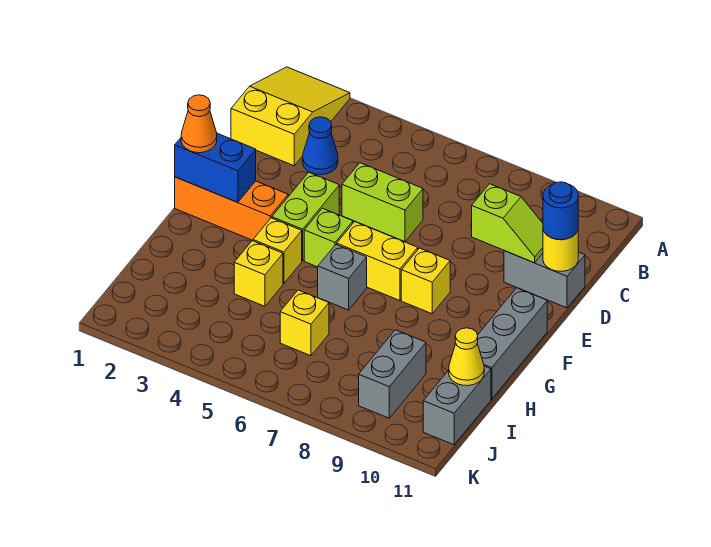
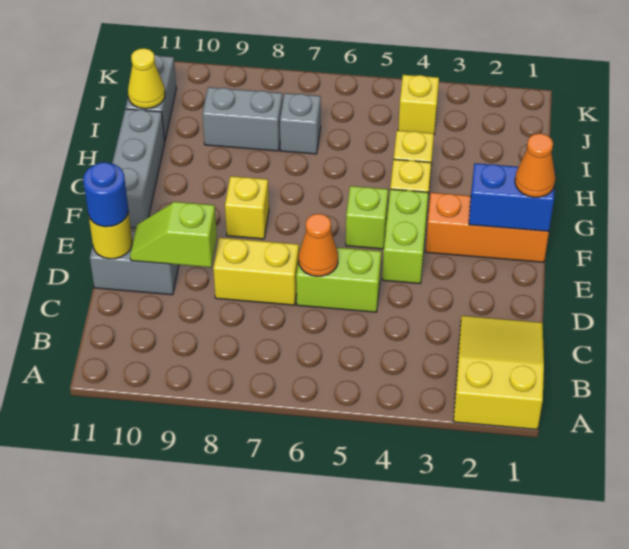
yellow 2x3 slope [231,67,350,166] -> yellow 2x3 slope turned to [453,316,544,430]
blue 1x1 cone [303,117,338,175] -> none
none -> orange 1x1 cone [299,214,338,276]
yellow 1x2 brick [337,222,418,301] -> yellow 1x2 brick moved to [213,238,299,305]
grey 1x1 brick [318,244,367,310] -> grey 1x1 brick moved to [280,93,321,154]
yellow 1x1 brick [280,290,329,356] -> yellow 1x1 brick moved to [398,75,439,133]
grey 1x2 brick [359,330,426,418] -> grey 1x2 brick turned to [203,87,283,151]

